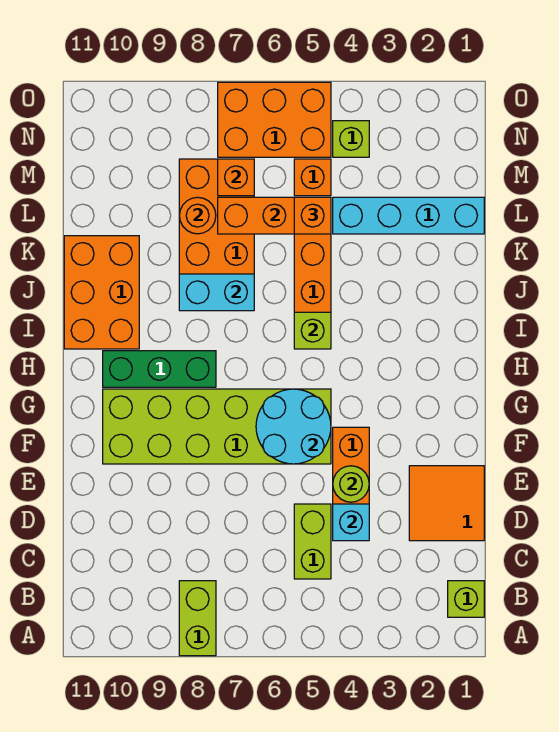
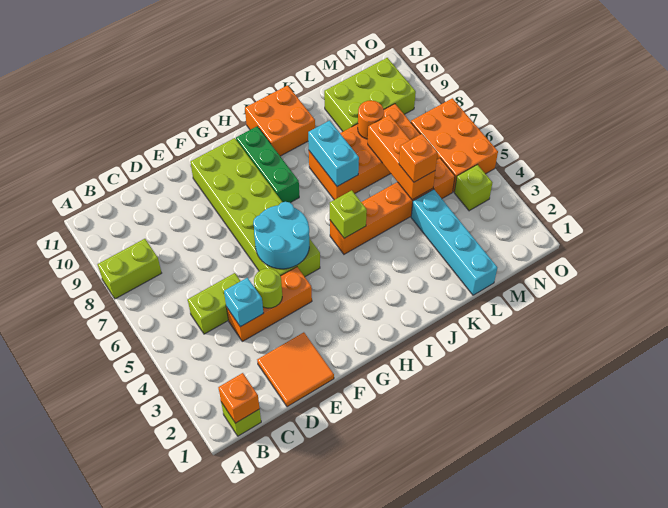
orange 2x3 brick [64,236,139,349] -> orange 2x2 brick [245,85,315,156]
none -> lime 2x3 brick [324,58,416,131]
orange 1x1 brick [218,159,254,196] -> orange 1x1 brick moved to [218,373,260,423]

